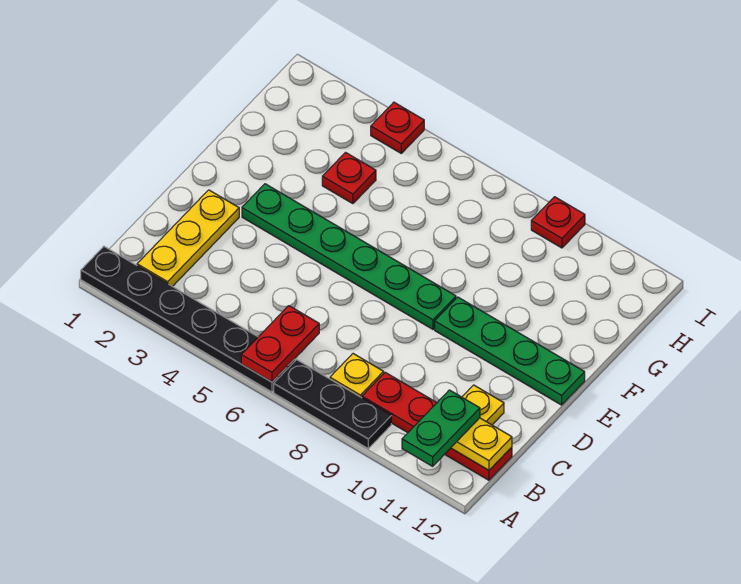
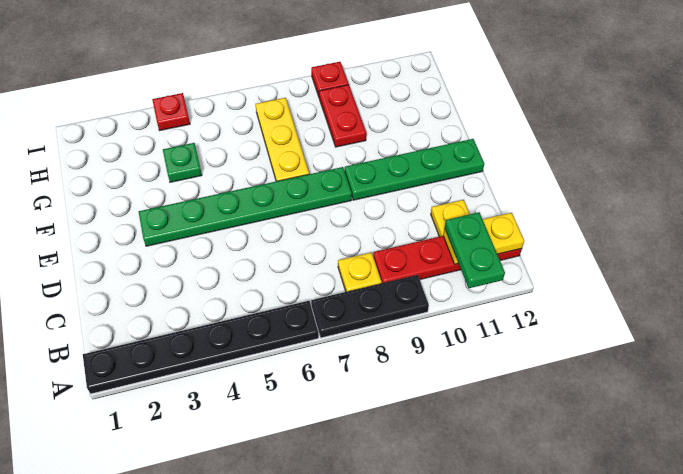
red 1x2 plate [241,306,319,382] -> red 1x2 plate moved to [319,85,366,147]
yellow 1x3 plate [137,190,239,287] -> yellow 1x3 plate moved to [255,98,309,181]
red 1x1 plate [322,153,376,204] -> green 1x1 plate [163,143,202,182]

